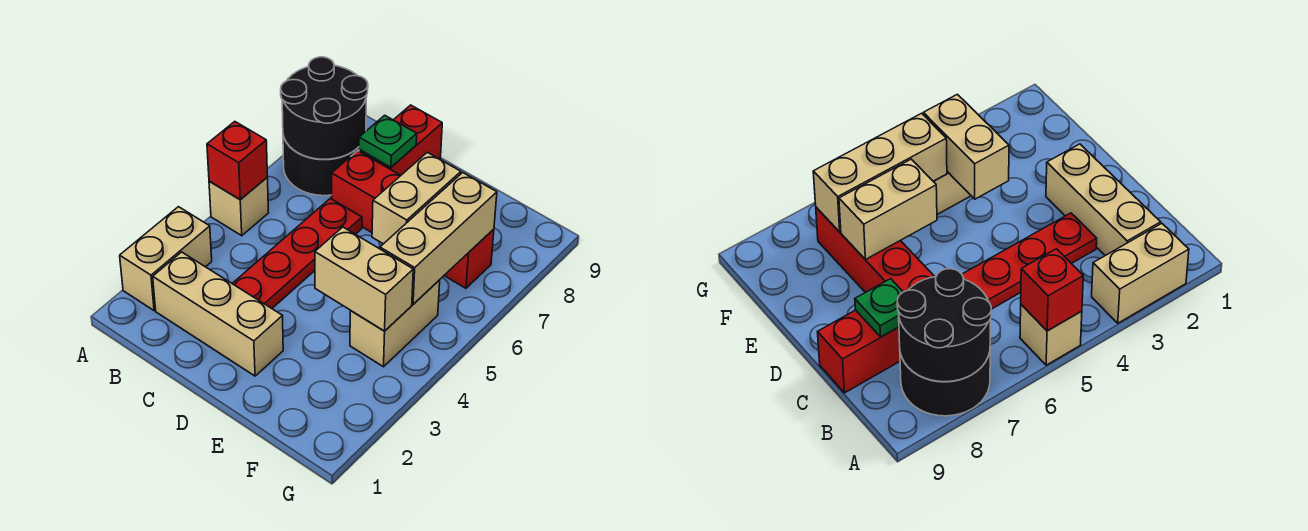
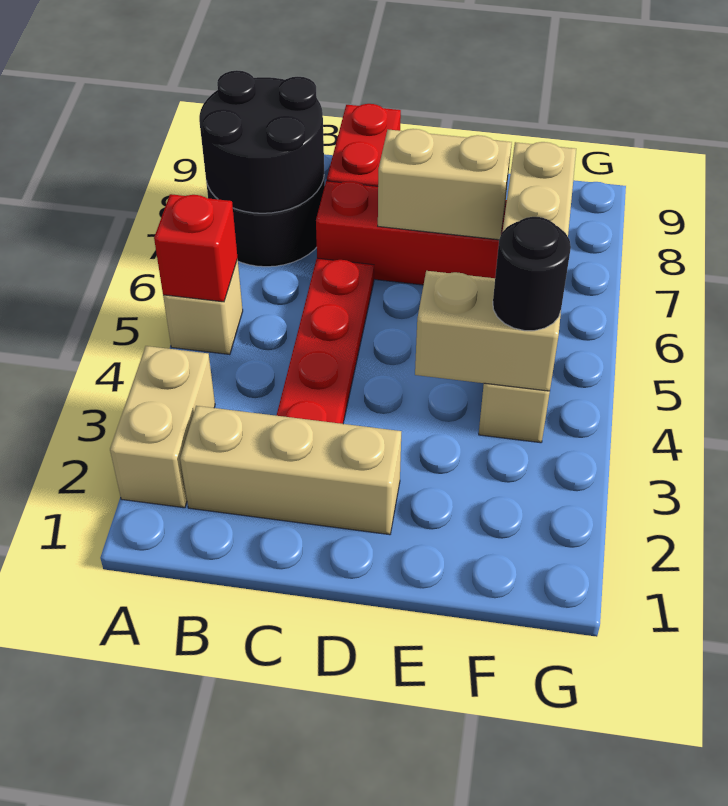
green 1x1 plate [359,115,417,167] -> none
tan 1x2 brick [372,152,461,244] -> tan 1x2 brick turned to [378,129,512,240]
none -> black 1x1 round brick [493,217,571,331]

